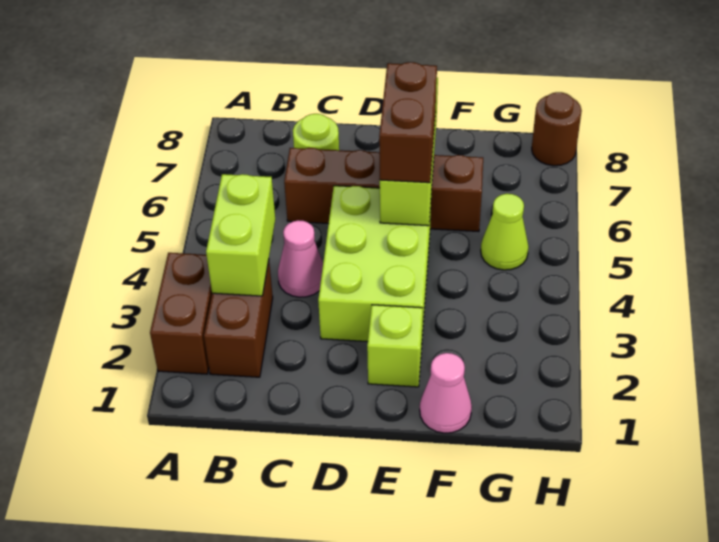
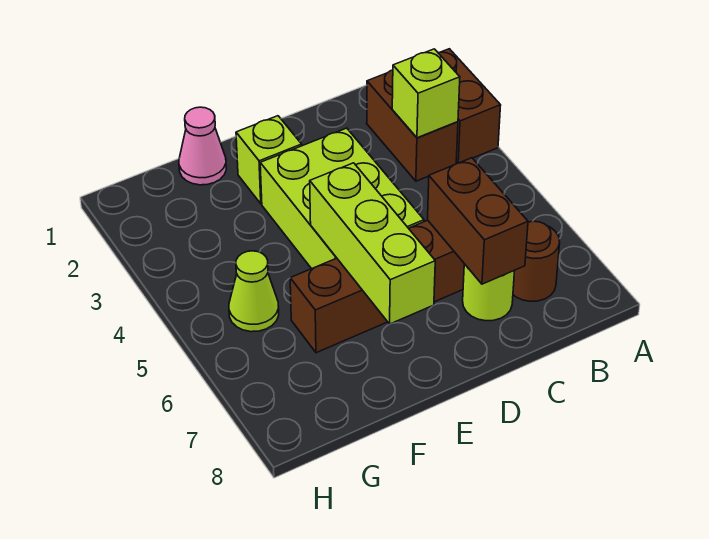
lime 1x2 brick [206,174,275,296] -> lime 1x1 brick [392,49,460,138]
pink 1x1 cone [278,220,323,297] -> none
brown 1x2 brick [379,62,437,183] -> brown 1x2 brick moved to [428,158,528,284]
brown 1x1 round brick [532,92,582,166] -> brown 1x1 round brick moved to [513,221,560,301]

